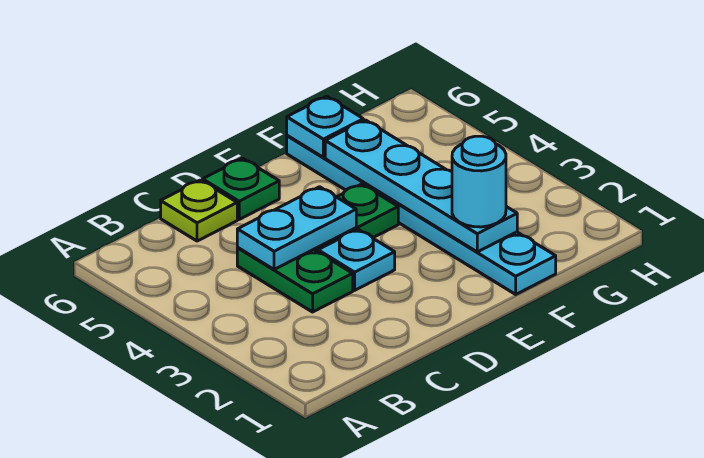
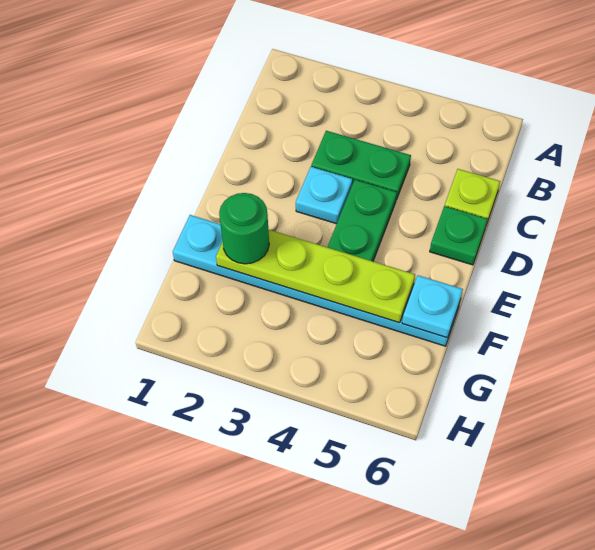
cyan 1x2 plate [237,187,356,270] -> none
cyan 1x4 plate [325,120,517,252] -> lime 1x4 plate [216,229,415,323]
cyan 1x1 round brick [452,136,506,227] -> green 1x1 round brick [219,193,269,264]

